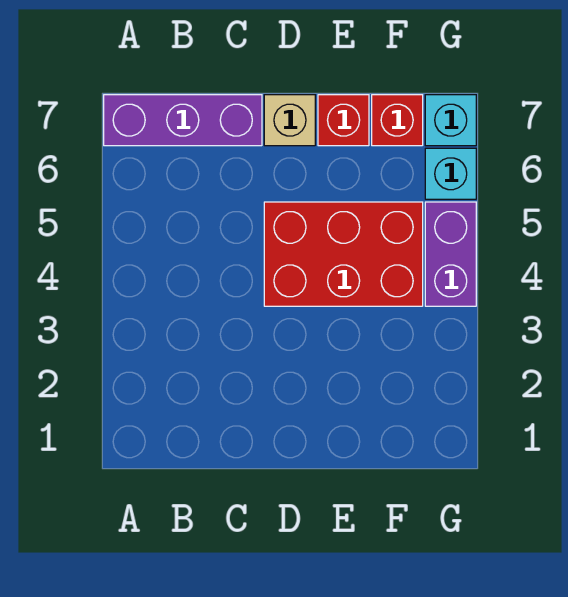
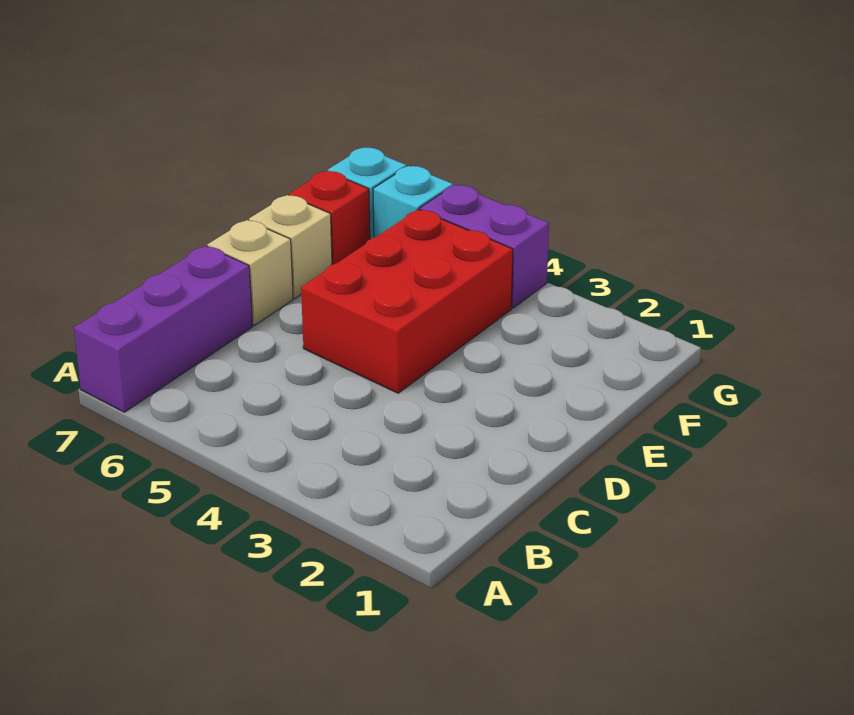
red 1x1 brick [318,95,369,146] -> tan 1x1 brick [249,195,332,298]

